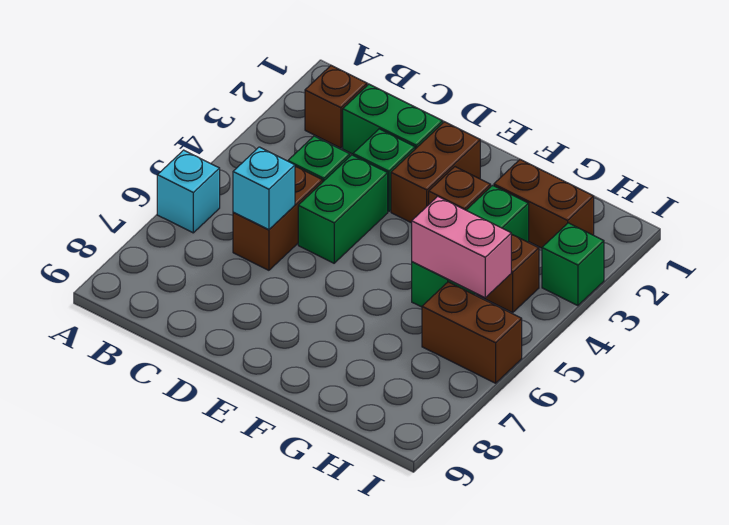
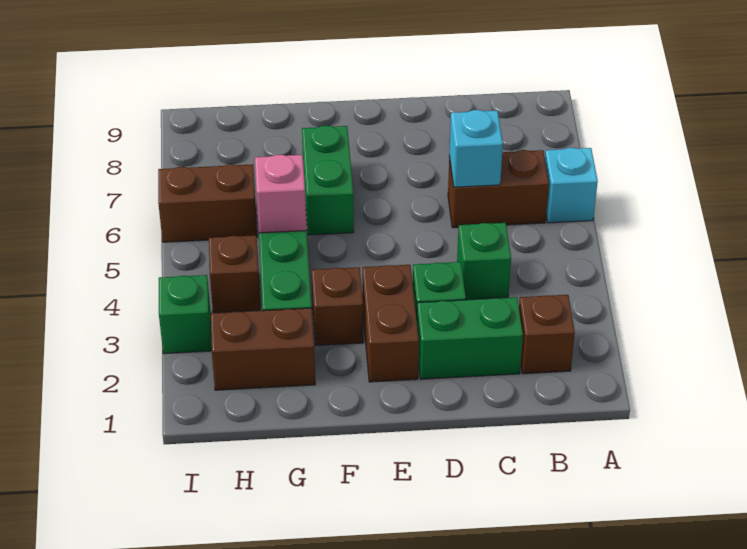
brown 1x2 brick [233,166,323,270] -> brown 1x2 brick turned to [448,150,549,228]
green 1x2 brick [298,155,388,263] -> green 1x2 brick moved to [302,126,354,235]
pink 1x2 brick [412,196,511,298] -> pink 1x1 brick [255,155,306,233]

